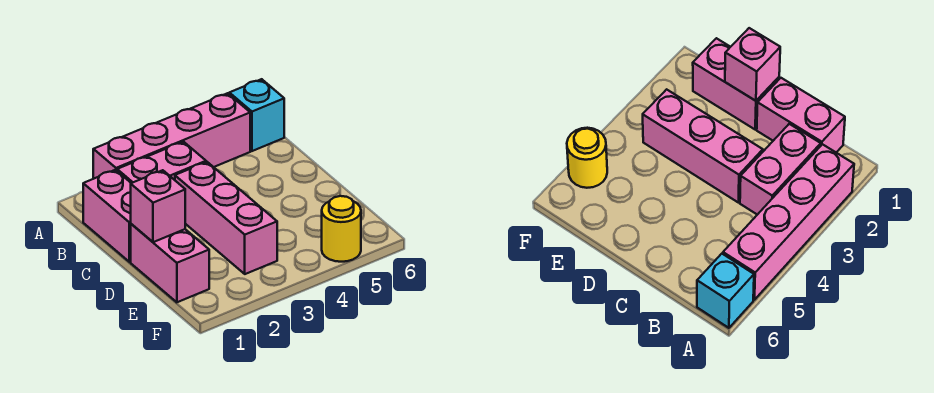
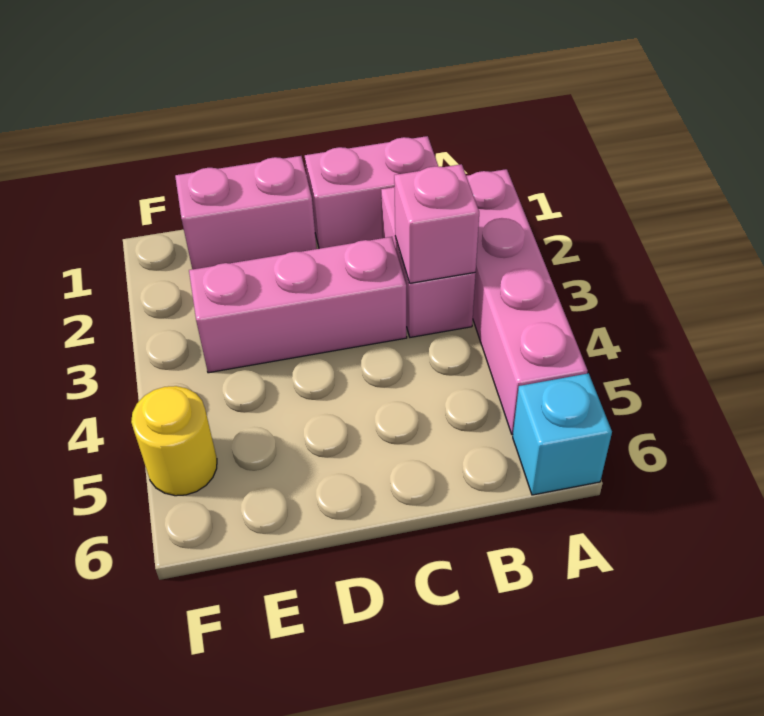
pink 1x1 brick [131,170,185,242] -> pink 1x1 brick moved to [394,164,479,283]

